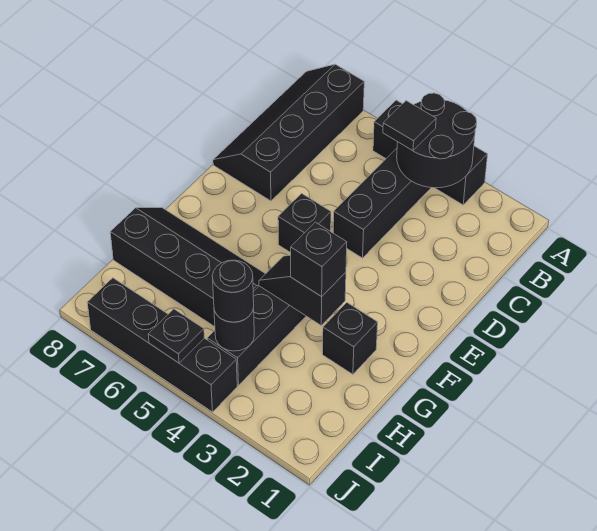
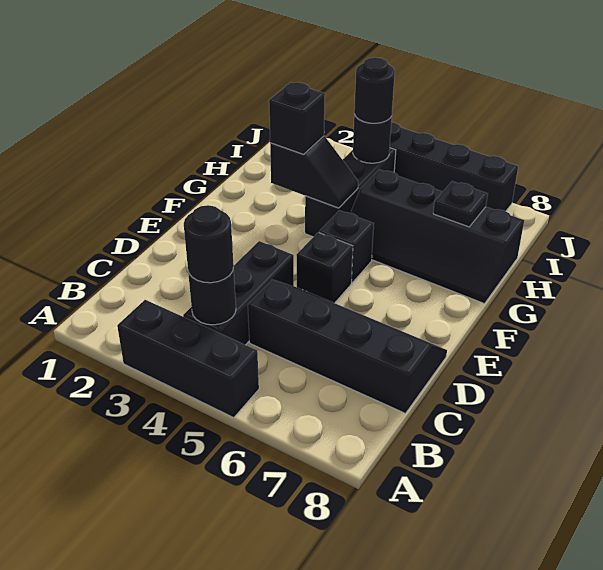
black 2x2 round brick [397,93,477,188] -> black 1x1 round brick [188,268,236,325]
black 2x4 slope [213,64,364,201] -> black 2x4 slope turned to [248,280,447,413]
black 1x1 tile [383,101,436,151] -> black 1x1 round brick [184,205,234,283]
black 1x1 brick [323,303,378,374] -> black 1x1 brick moved to [319,210,374,283]
black 1x1 plate [148,309,204,363] -> black 1x1 plate moved to [433,181,488,227]

